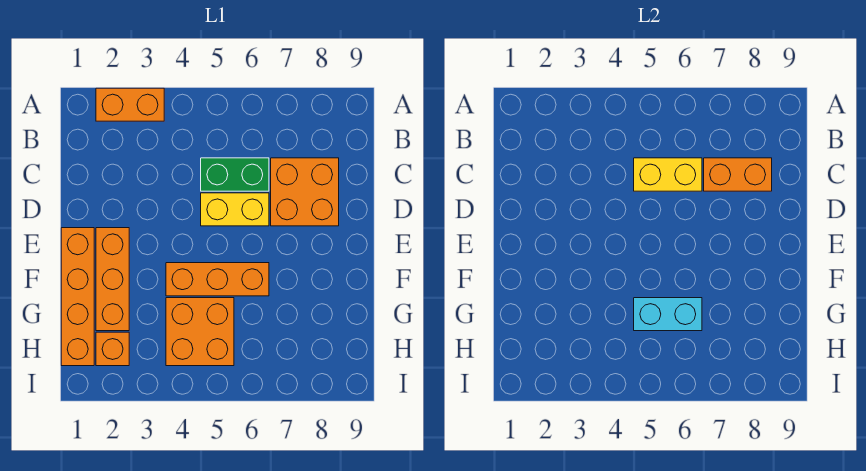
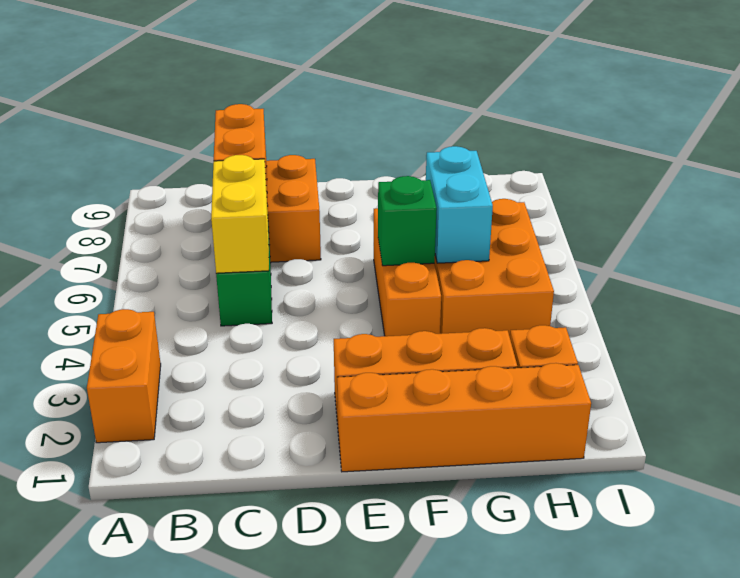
yellow 1x2 brick [201,193,269,226] -> none
none -> green 1x1 brick [378,176,437,266]
orange 2x2 brick [166,298,234,366] -> orange 2x3 brick [434,199,554,337]

